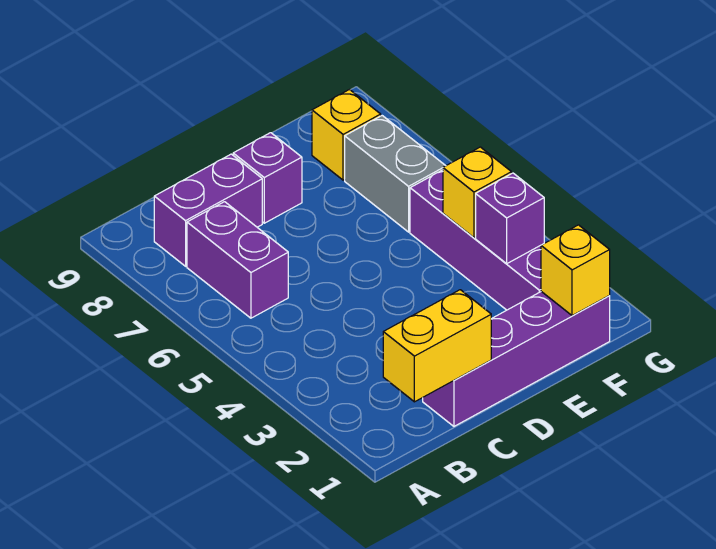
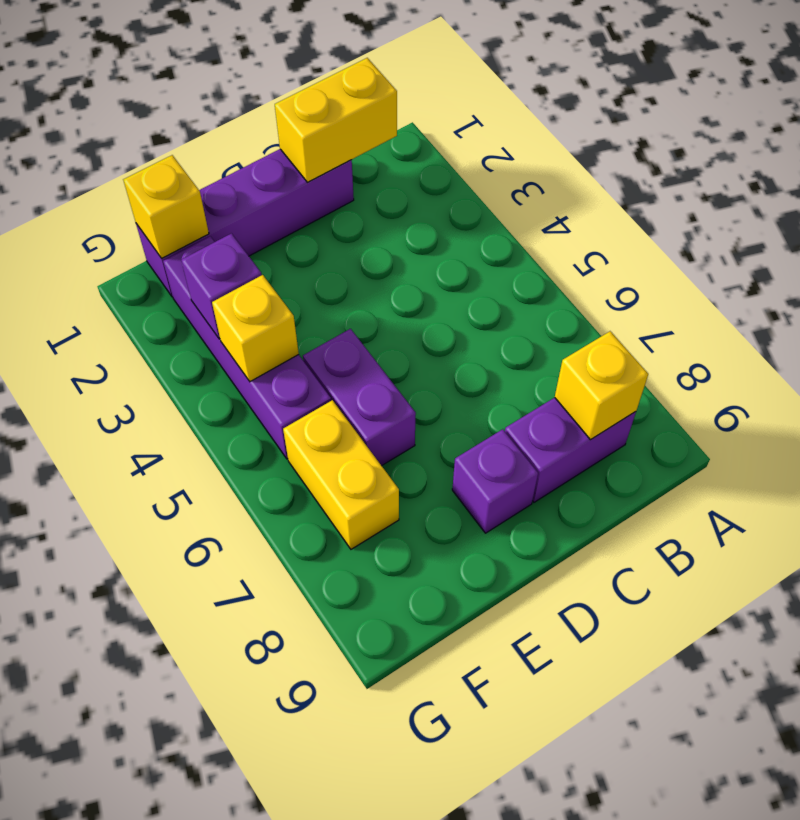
purple 1x2 brick [187,202,288,318] -> purple 1x2 brick moved to [303,329,416,466]
grey 1x2 brick [345,116,445,232] -> yellow 1x2 brick [283,400,399,549]
yellow 1x1 brick [312,90,381,180] -> yellow 1x1 brick moved to [555,331,648,440]

